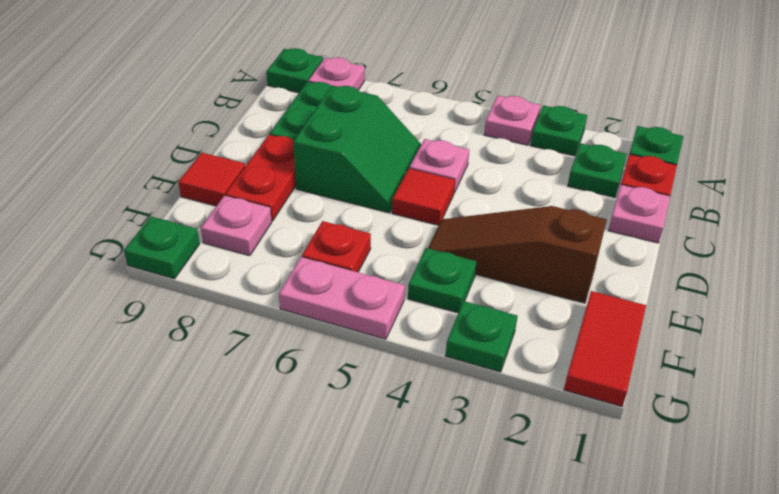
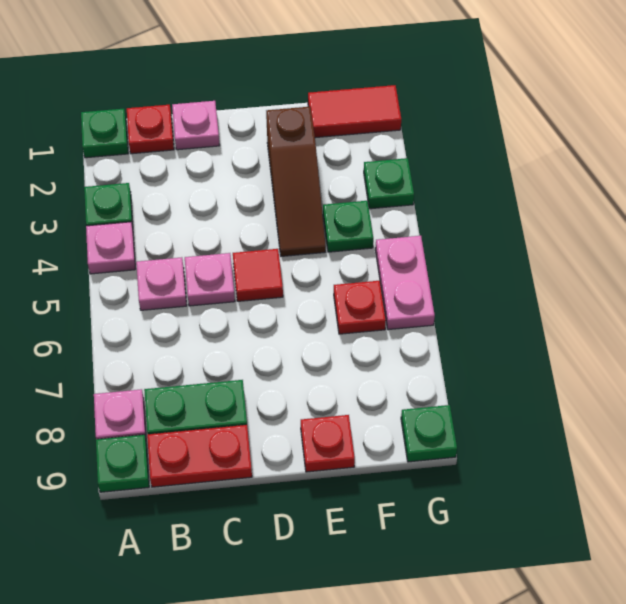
green 1x1 plate [568,143,627,197] -> none
green 2x2 slope [293,86,421,213] -> none
red 1x2 plate [226,135,296,221] -> red 1x2 plate moved to [147,425,252,487]
red 1x1 tile [178,153,245,206] -> red 1x1 plate [301,415,355,472]
pink 1x1 plate [201,196,272,256] -> pink 1x1 plate moved to [136,257,187,310]

